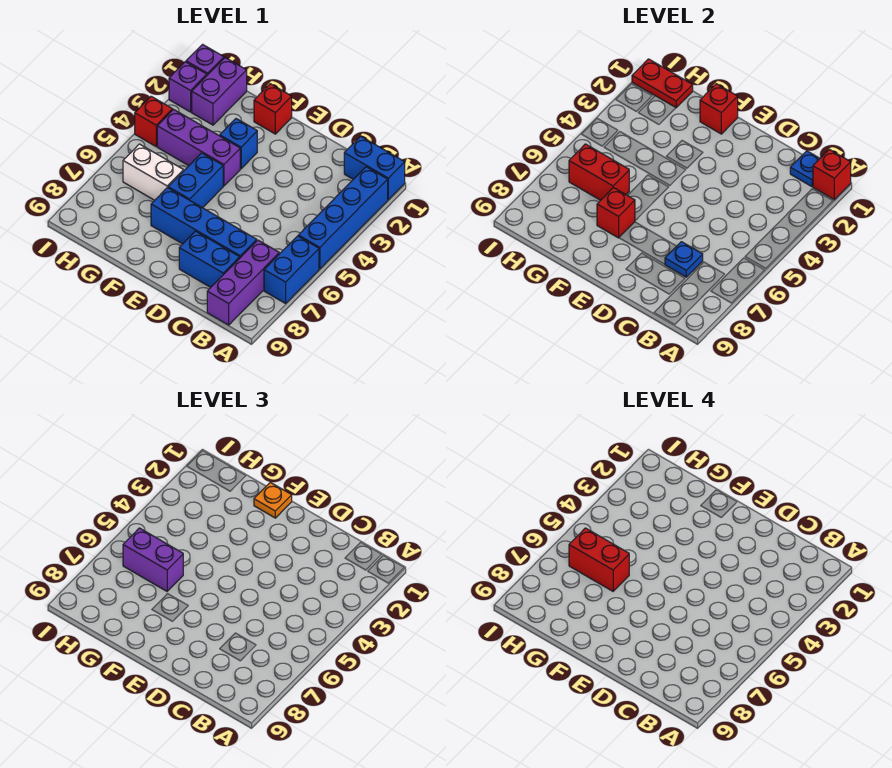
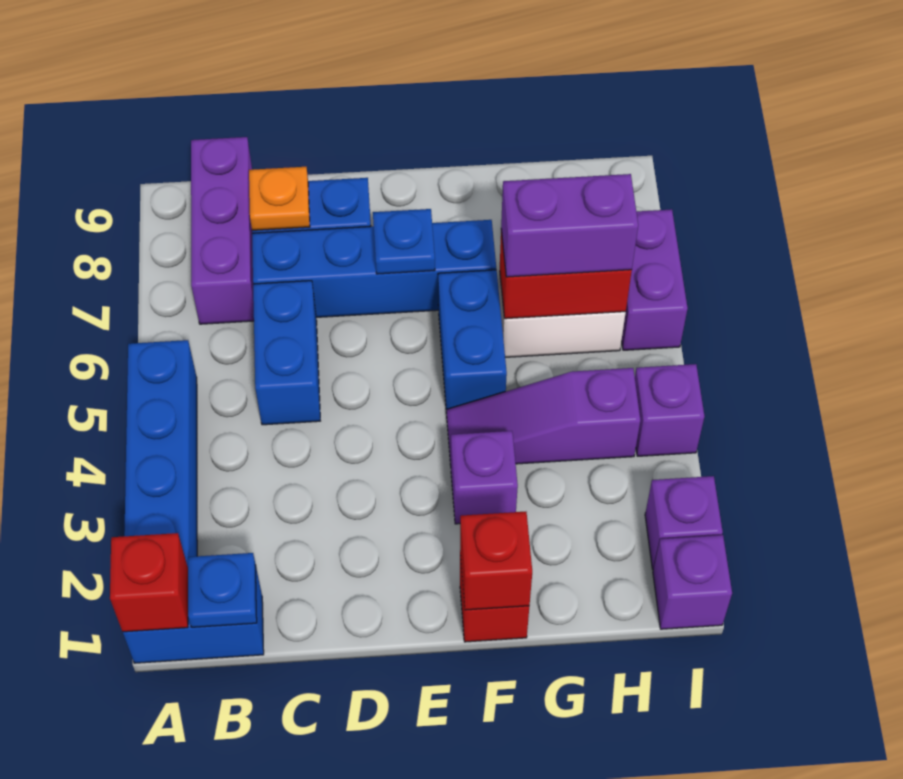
blue 1x2 brick [264,236,319,303] -> blue 1x2 brick moved to [253,281,320,425]
blue 1x1 plate [665,242,703,277] -> blue 1x1 plate moved to [373,209,435,274]
orange 1x1 plate [254,482,292,518] -> orange 1x1 plate moved to [249,167,310,230]
blue 1x1 brick [220,119,257,169] -> purple 1x1 brick [451,431,518,524]
purple 1x3 brick [157,109,240,186] -> purple 1x3 slope [447,368,640,465]
red 1x1 brick [597,188,635,238] -> none
red 1x2 brick [569,528,629,591] -> none
purple 1x2 brick [192,58,247,125] -> purple 1x2 brick moved to [622,209,688,350]
red 1x2 plate [632,59,693,108] -> none
red 1x1 brick [135,96,173,146] -> purple 1x1 brick [635,364,704,456]

